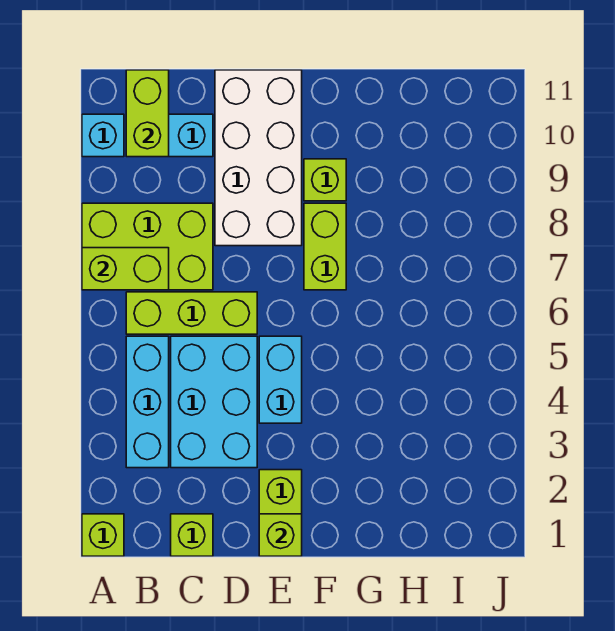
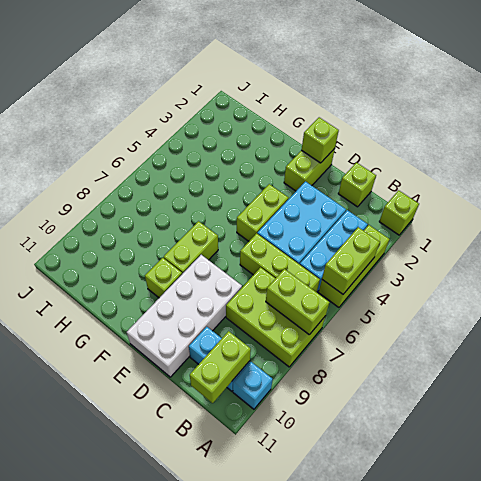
none -> lime 1x3 brick [319,225,389,307]
none -> lime 1x2 brick [322,227,380,294]
cyan 1x2 brick [259,336,302,423] -> lime 1x2 brick [237,184,288,241]

